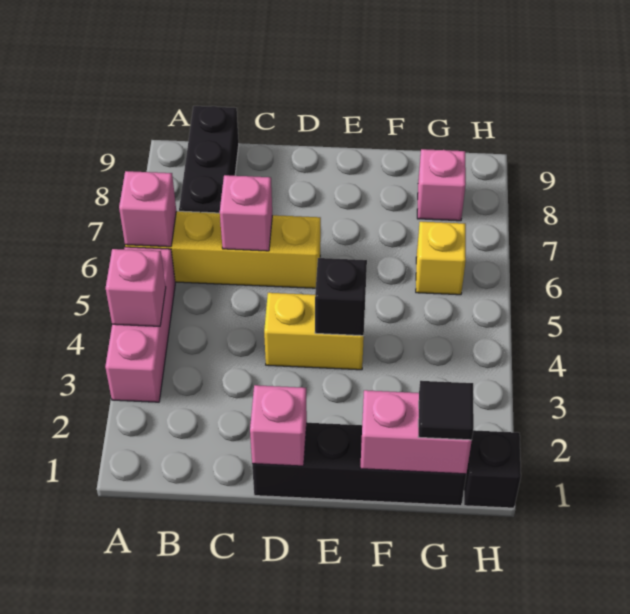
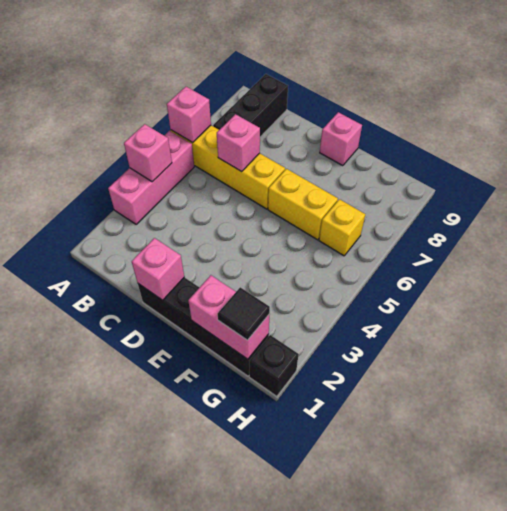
yellow 1x2 brick [264,293,364,370] -> yellow 1x2 brick moved to [268,169,338,240]
black 1x1 brick [315,258,367,336] -> none
pink 1x1 brick [417,149,466,221] -> pink 1x1 brick moved to [320,112,362,166]

